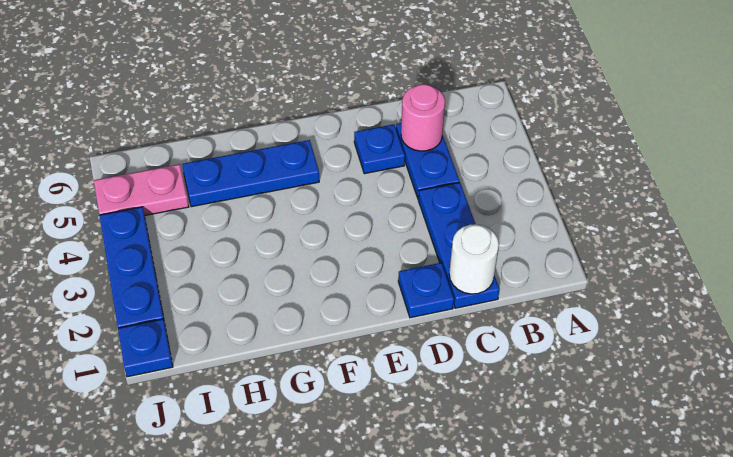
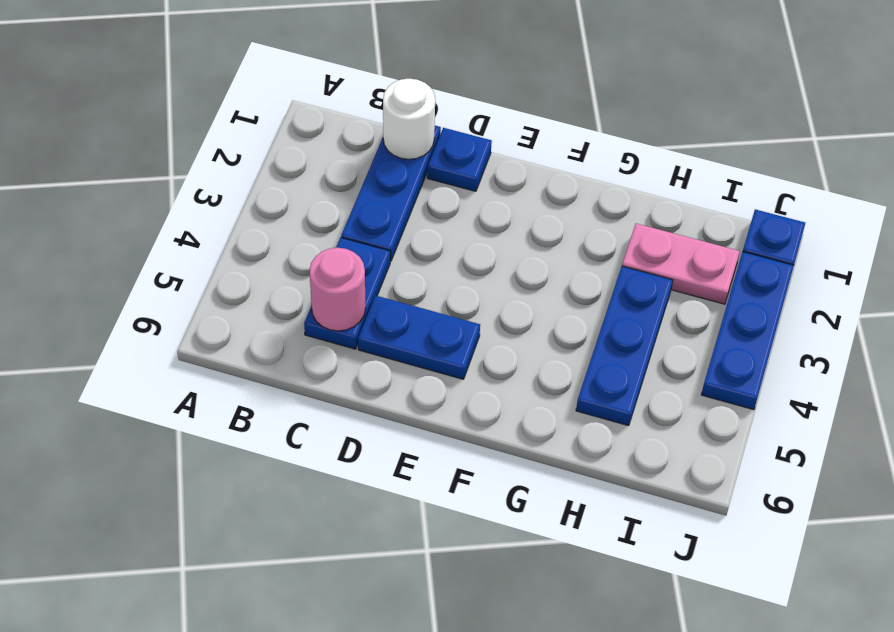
blue 1x1 plate [354,124,405,174] -> blue 1x2 plate [358,296,480,379]
blue 1x3 plate [182,140,319,207] -> blue 1x3 plate turned to [576,266,673,426]
pink 1x2 plate [94,164,189,216] -> pink 1x2 plate moved to [622,223,740,304]

